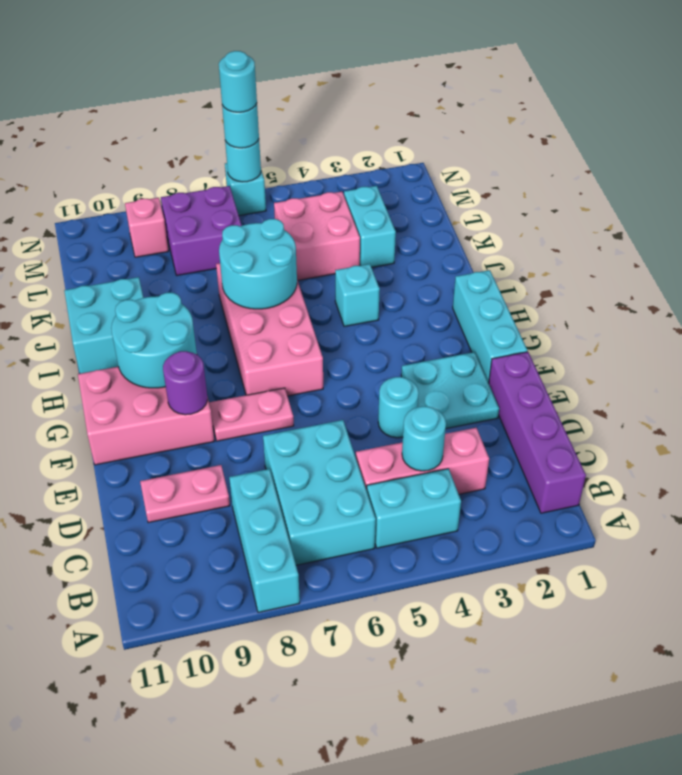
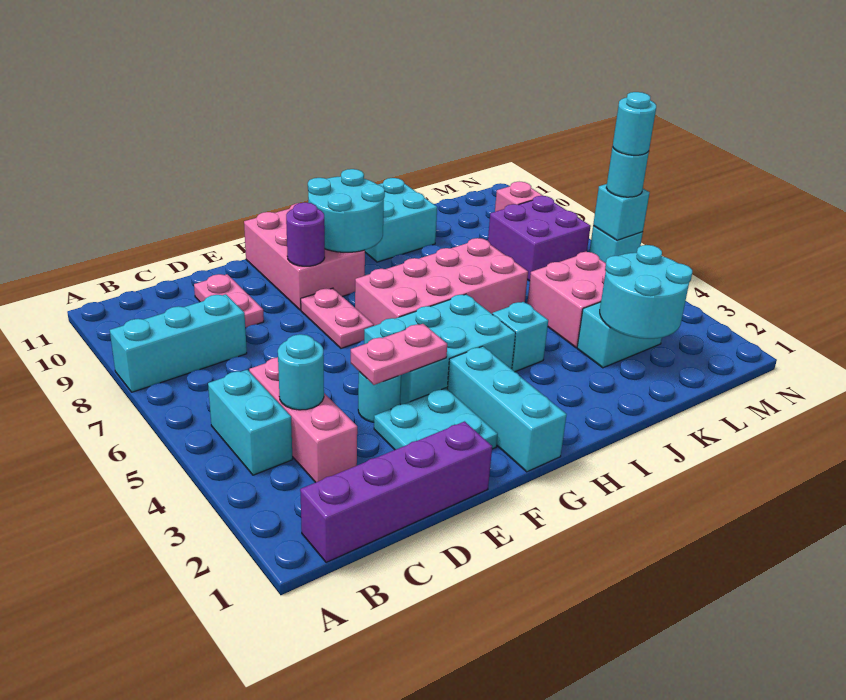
cyan 2x3 brick [263,420,376,565] -> cyan 2x3 brick moved to [364,294,516,405]
none -> pink 1x2 plate [351,324,447,385]
cyan 1x3 brick [453,270,528,383] -> cyan 1x3 brick turned to [447,346,567,472]
cyan 2x2 round brick [219,219,297,309] -> cyan 2x2 round brick moved to [600,245,692,339]
cyan 1x1 round brick [225,139,261,182] -> cyan 1x1 brick [593,184,650,240]

